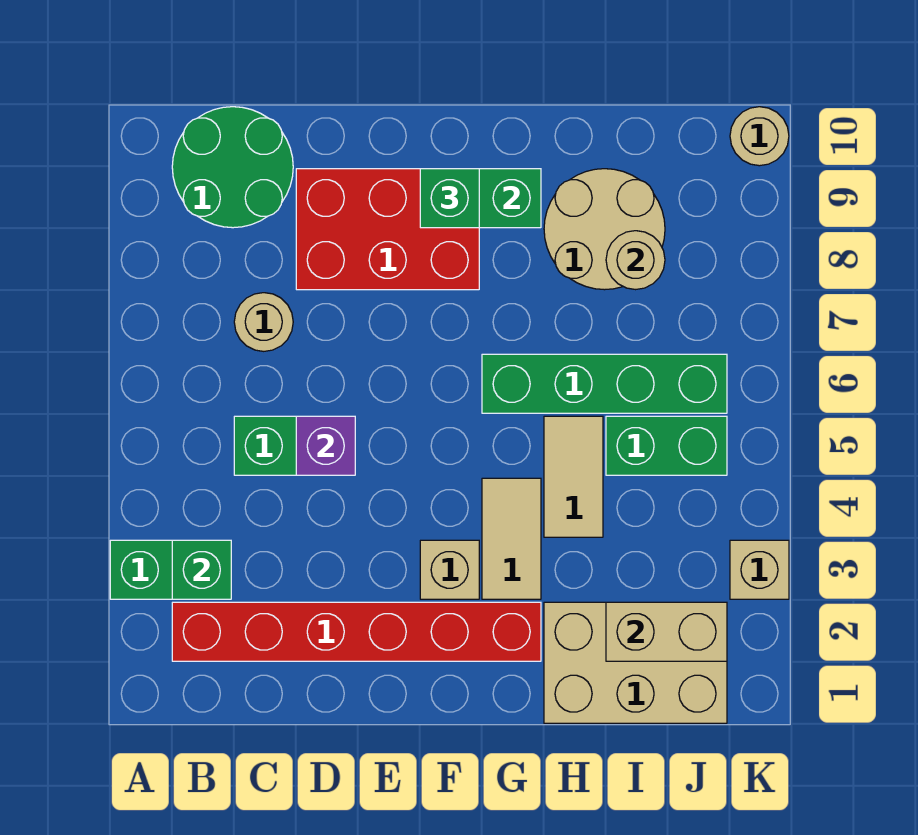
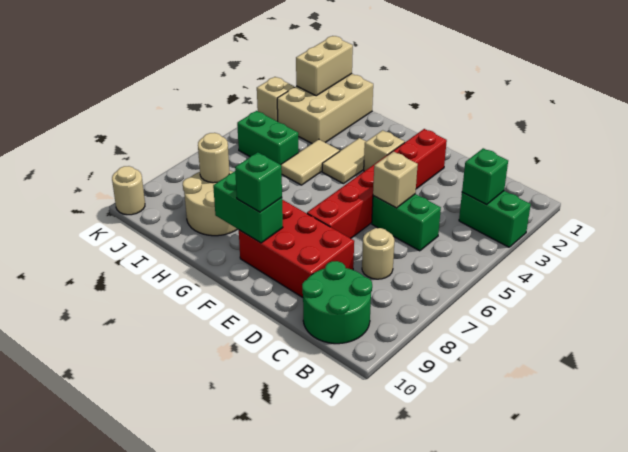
red 1x6 brick [172,602,541,661] -> red 1x6 brick turned to [307,129,447,238]
purple 1x1 brick [296,416,355,475] -> tan 1x1 brick [373,152,418,208]
green 1x4 brick [482,354,727,413] -> none
tan 2x3 brick [544,602,727,723] -> tan 2x3 brick turned to [277,74,373,143]
tan 1x2 brick [606,602,727,661] -> tan 1x2 brick turned to [296,36,353,96]

